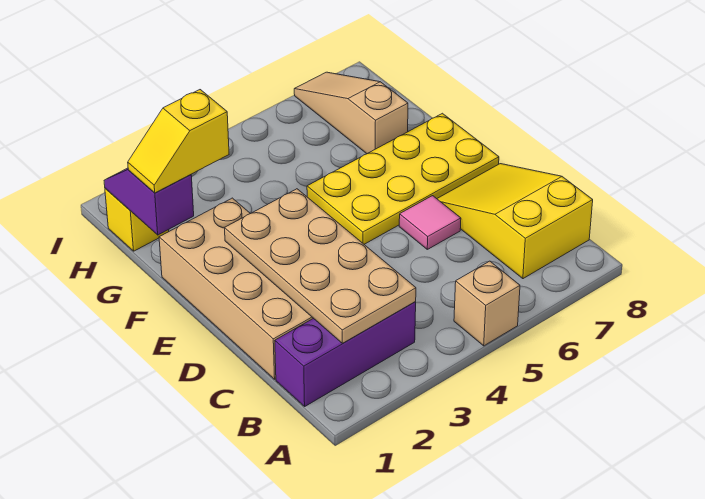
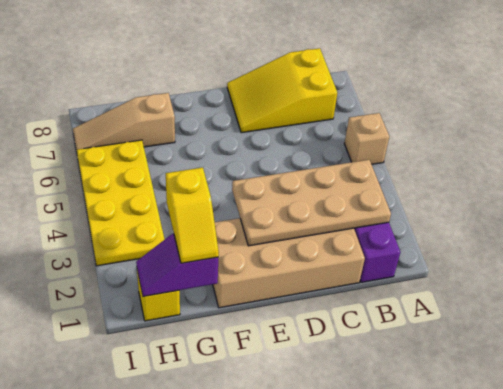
pink 1x1 tile [399,196,461,249] -> none
yellow 2x4 plate [307,113,499,244] -> yellow 2x4 plate moved to [76,140,165,266]

